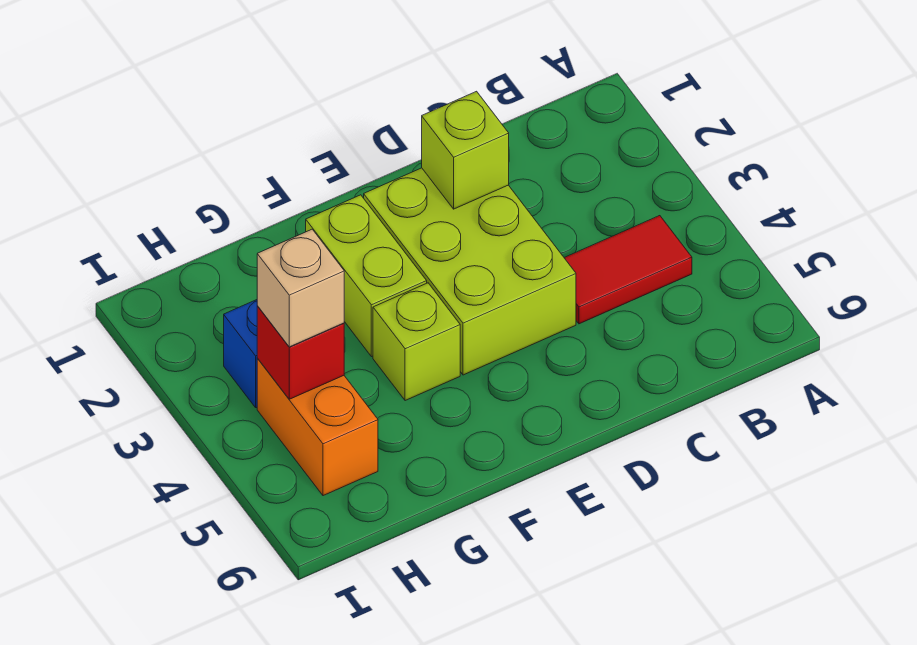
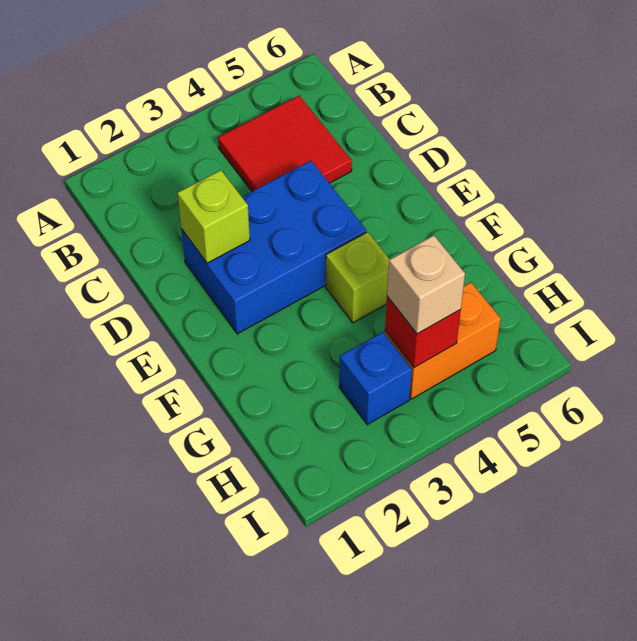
red 1x2 tile [564,216,692,324] -> red 2x2 tile [218,96,352,191]
lime 2x3 brick [364,168,576,375] -> blue 2x3 brick [181,161,366,334]
lime 1x2 brick [306,195,427,357] -> none

